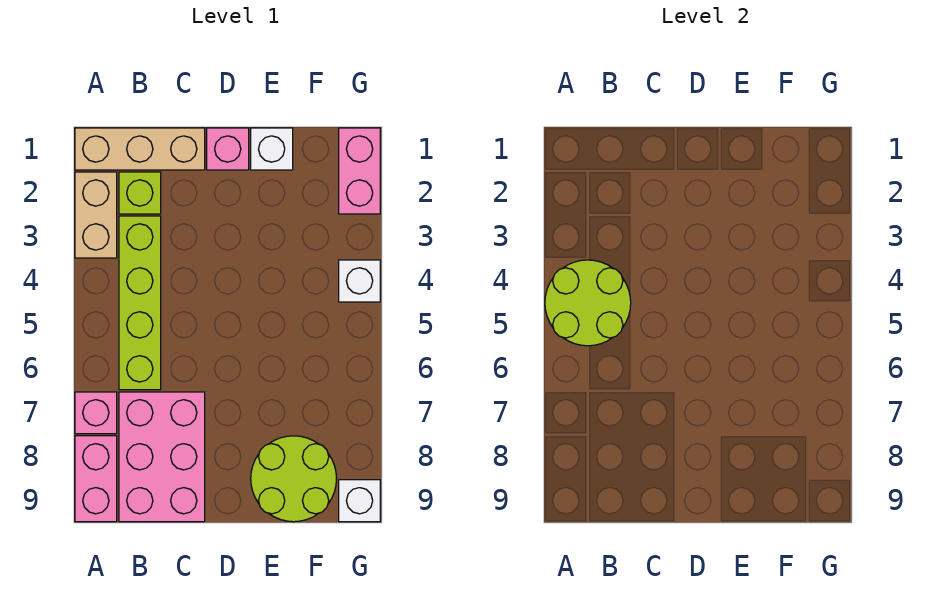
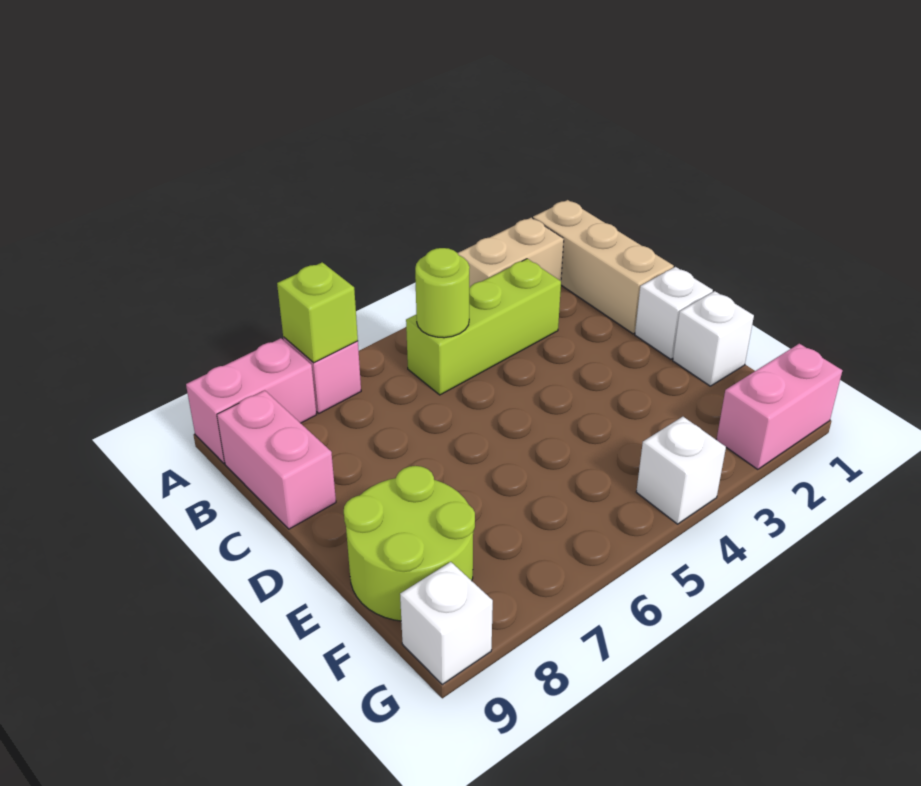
lime 2x2 round brick [545,260,631,346] -> lime 1x1 round brick [415,248,470,338]
lime 1x1 brick [119,172,161,214] -> lime 1x1 brick moved to [277,262,358,363]
lime 1x4 brick [119,216,161,390] -> lime 1x3 brick [406,259,561,395]
pink 2x3 brick [119,392,205,522] -> pink 1x2 brick [217,390,336,529]
pink 1x1 brick [207,128,249,170] -> white 1x1 brick [635,267,713,359]

